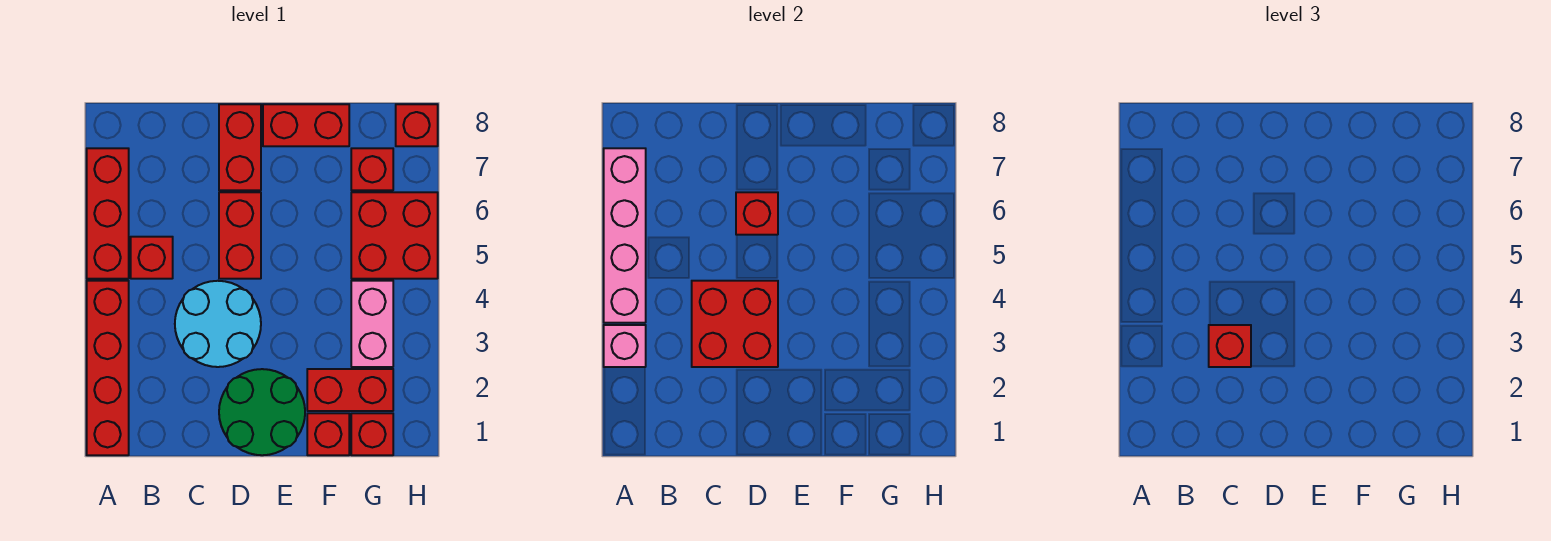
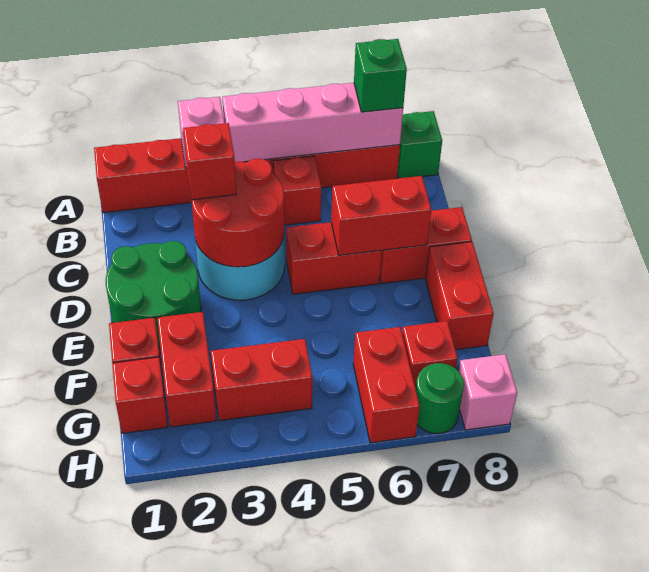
none -> green 1x1 brick [354,39,407,112]
none -> green 1x1 brick [397,111,442,178]
red 2x2 brick [692,281,778,367] -> red 2x2 round brick [192,159,284,267]
red 1x1 brick [736,192,778,235] -> red 1x2 brick [331,176,432,255]
pink 1x2 brick [351,281,393,367] -> red 1x2 brick [211,339,312,421]
red 2x2 brick [351,192,438,279] -> red 1x2 brick [353,327,420,443]
none -> green 1x1 round brick [416,363,464,433]
red 1x1 brick [396,104,438,146] -> pink 1x1 brick [459,354,517,430]

